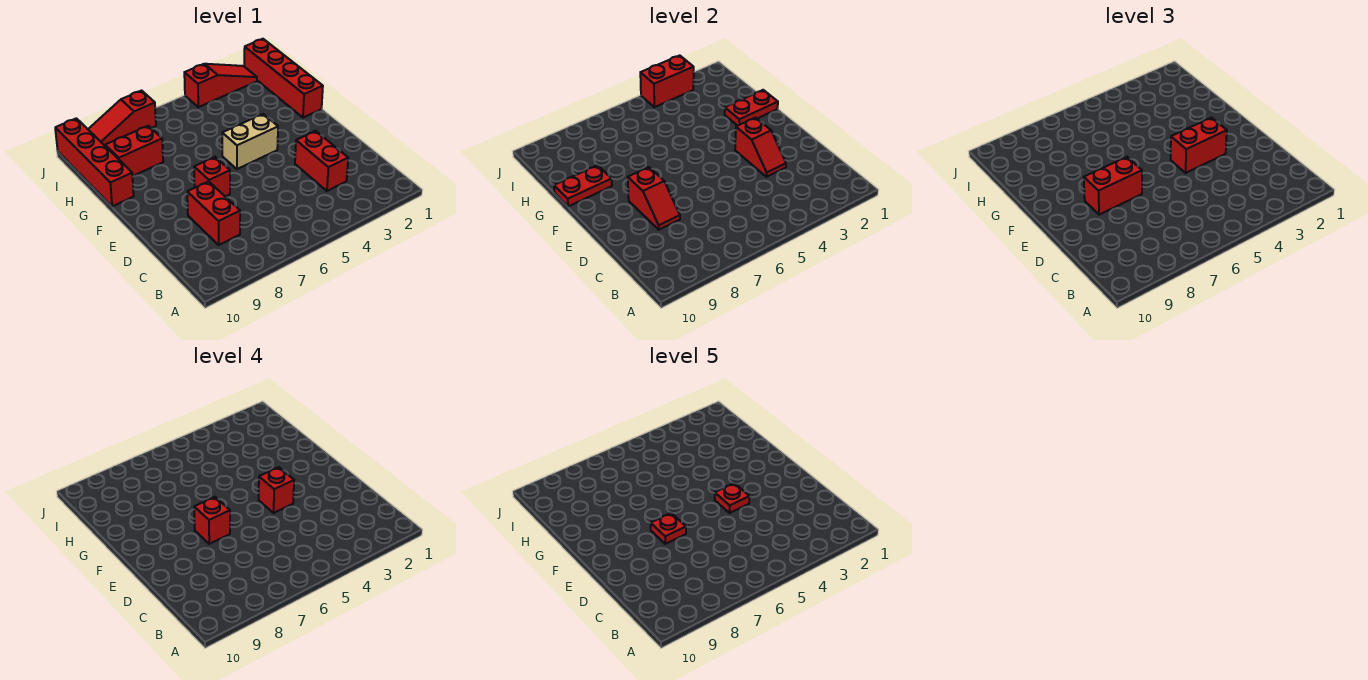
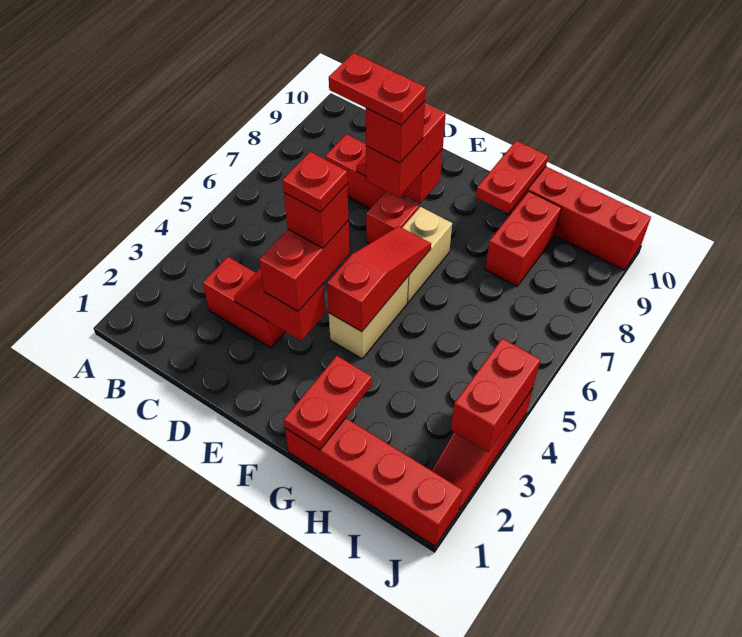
red 1x1 plate [650,513,686,544] -> red 1x2 plate [329,53,426,125]
none -> tan 1x2 brick [402,207,452,303]
red 1x3 slope [88,91,156,146] -> red 1x3 slope moved to [327,226,431,332]

